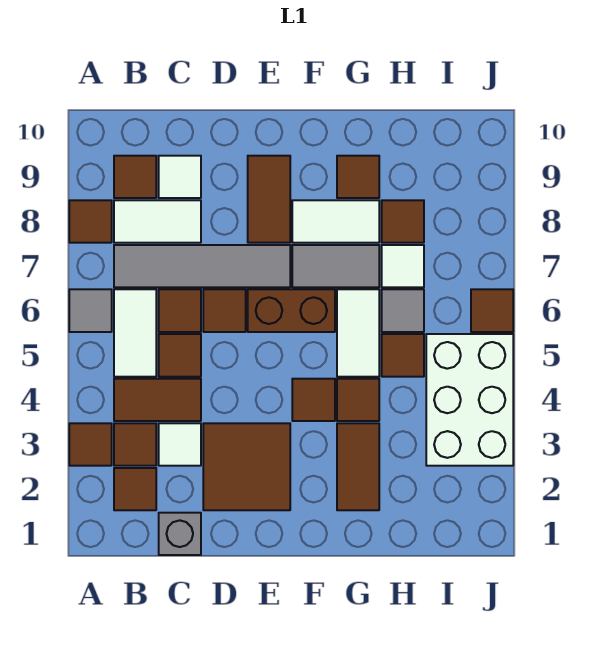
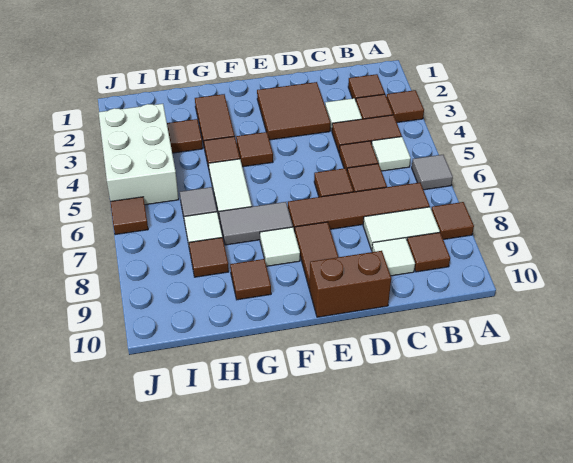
white 1x2 tile [114,289,156,377] -> white 1x1 tile [372,137,411,171]
grey 1x4 tile [114,245,290,287] -> brown 1x4 tile [288,183,430,232]
grey 1x1 brick [159,513,201,555] -> none
brown 1x2 brick [248,289,335,332] -> brown 1x2 brick moved to [309,251,391,317]
white 1x2 tile [292,200,379,243] -> white 1x1 tile [260,227,300,266]
brown 1x1 tile [382,334,424,377] -> brown 1x1 tile moved to [167,119,203,153]

